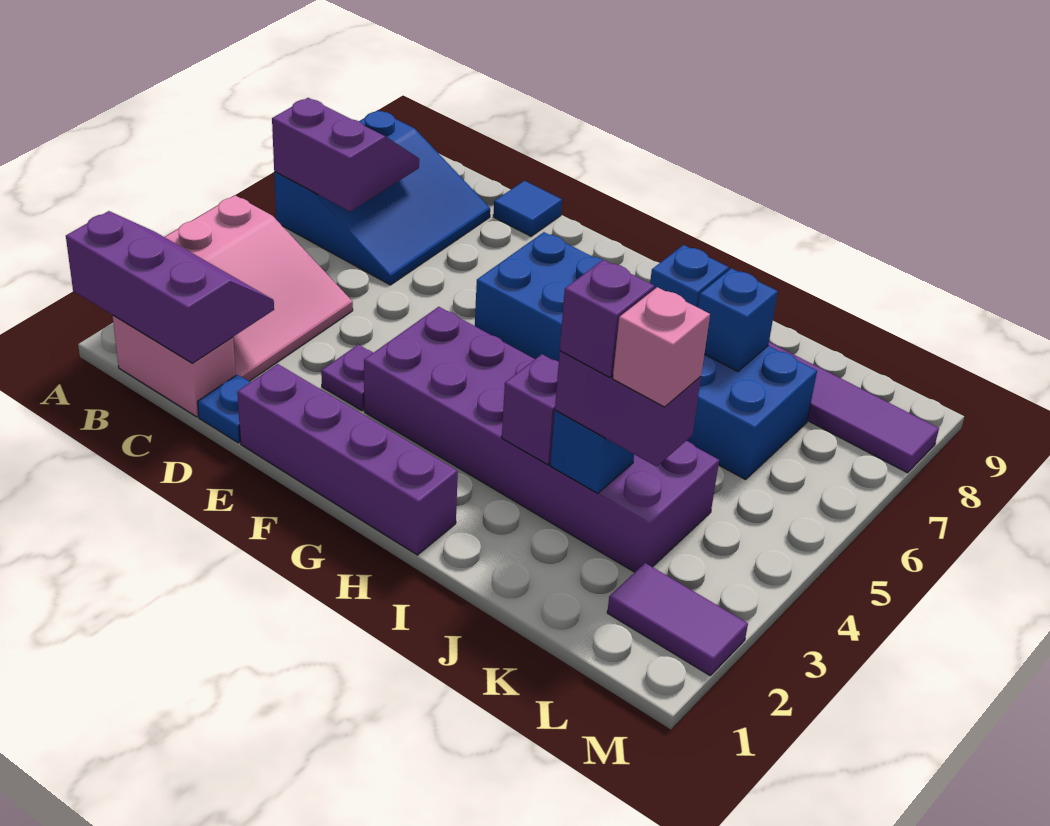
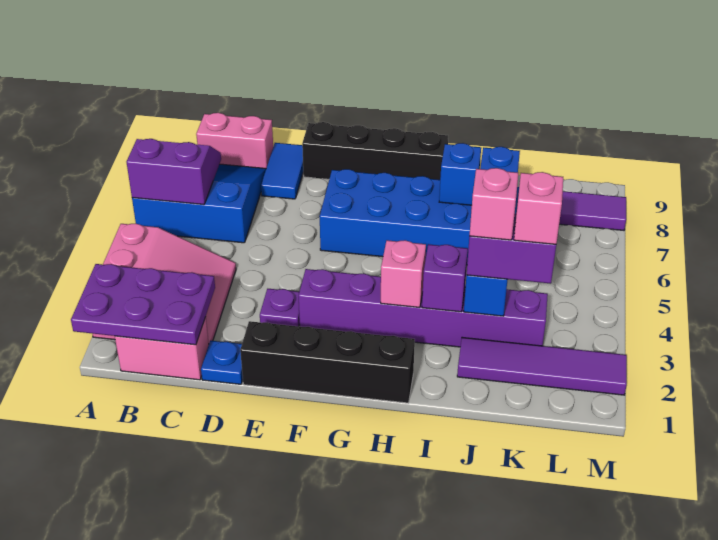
purple 2x3 slope [66,211,274,363] -> purple 2x3 plate [71,264,215,345]
blue 3x3 slope [274,110,490,285] -> blue 3x3 slope turned to [132,164,266,243]
none -> pink 1x2 brick [196,113,273,168]
blue 1x1 tile [493,181,562,236] -> blue 1x2 tile [261,143,303,199]
purple 1x4 brick [237,364,458,555] -> black 1x4 brick [240,321,415,403]
none -> black 1x4 brick [302,122,448,180]
purple 2x6 brick [364,307,719,572] -> purple 1x6 brick [299,269,548,347]
none -> pink 1x1 brick [381,240,426,307]
purple 1x1 brick [560,260,655,377] -> pink 1x1 brick [470,168,518,240]
purple 1x2 tile [607,563,748,675] -> purple 1x4 tile [457,337,627,395]

